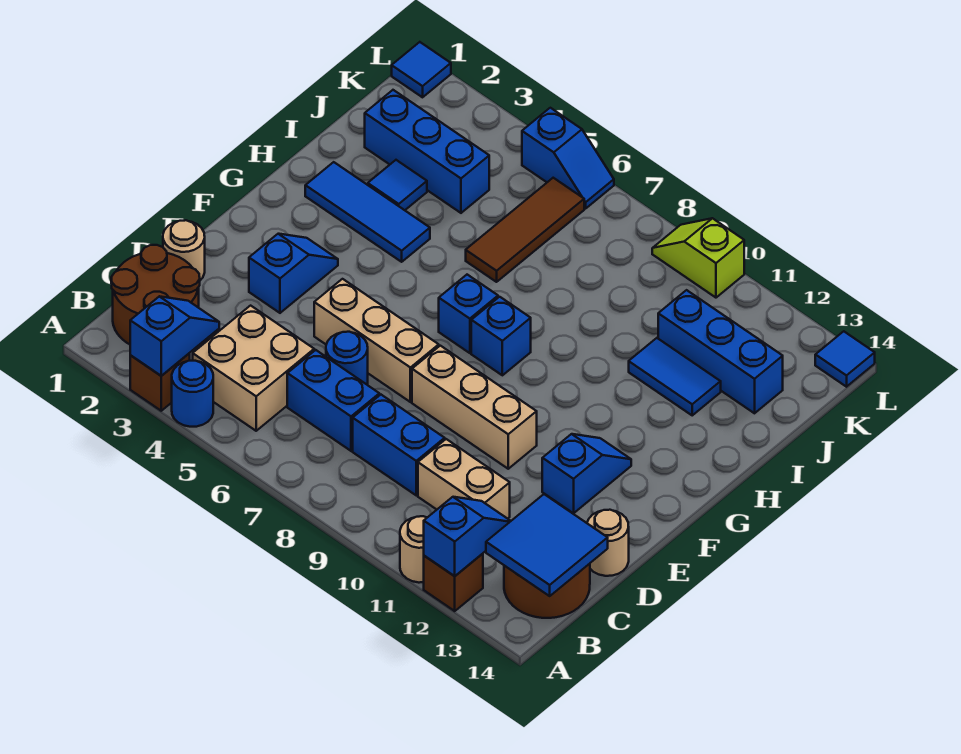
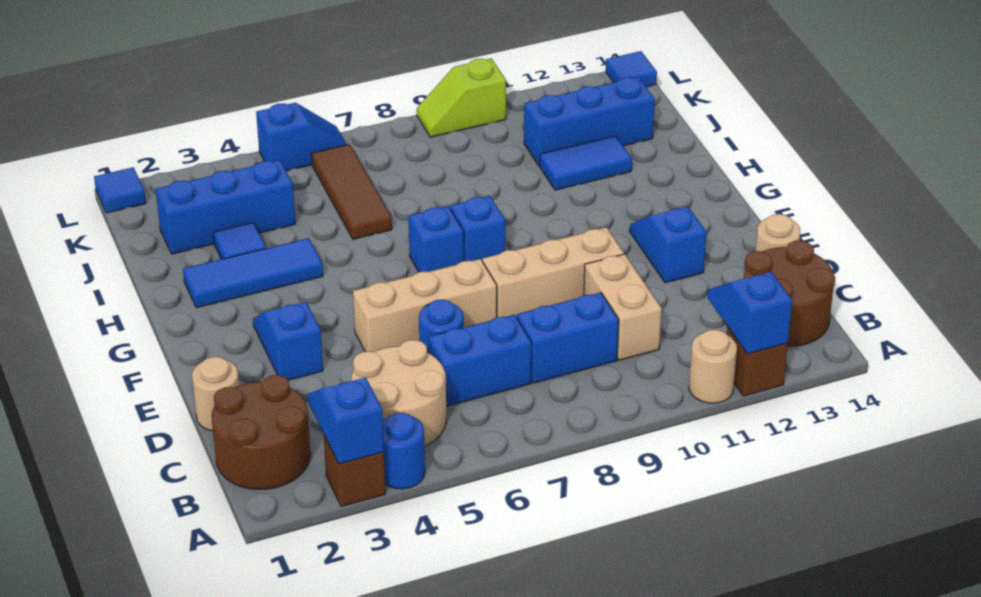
tan 2x2 brick [193,306,314,431] -> tan 2x2 round brick [351,340,446,447]
blue 2x2 tile [486,494,608,596] -> none
tan 1x2 brick [418,439,510,519] -> tan 1x2 brick turned to [584,254,662,360]

